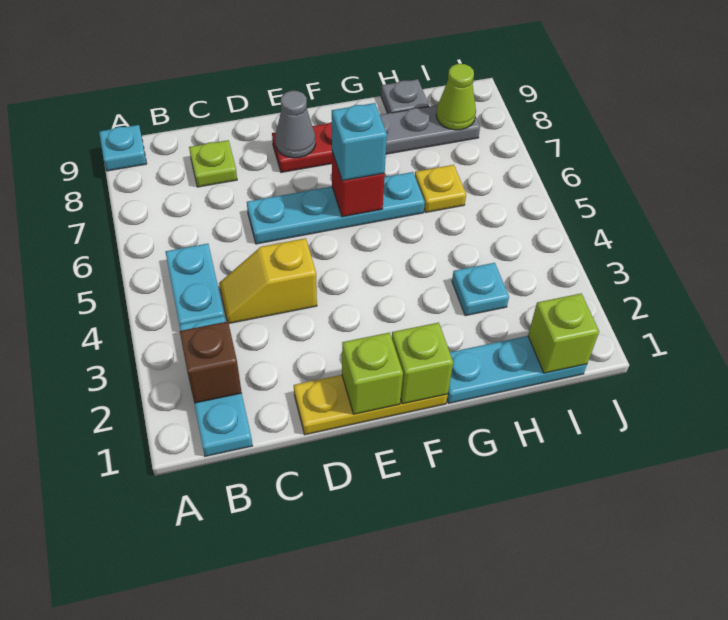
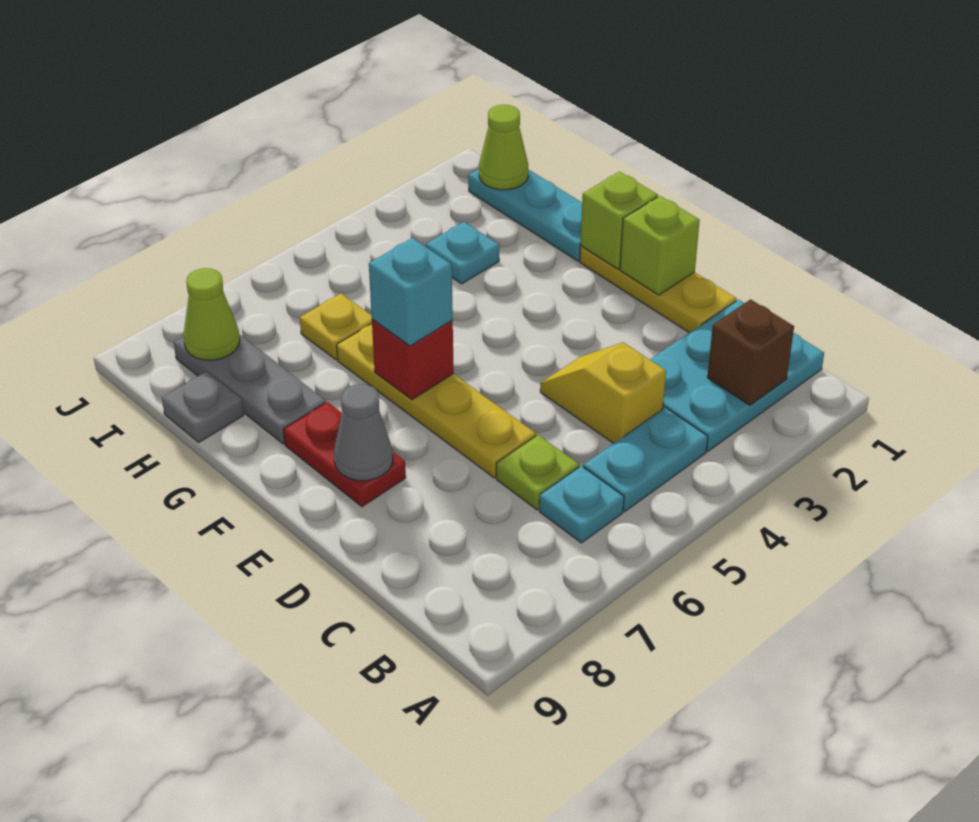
cyan 1x1 plate [99,125,147,171] -> cyan 1x1 plate moved to [539,466,624,543]
cyan 1x3 plate [179,316,253,456] -> cyan 2x3 plate [650,300,824,451]
yellow 1x2 slope [219,238,317,323] -> yellow 1x2 slope turned to [540,342,666,443]
lime 1x1 plate [189,140,237,187] -> lime 1x1 plate moved to [496,435,579,510]
cyan 1x4 plate [247,172,425,244] -> yellow 1x4 plate [337,324,536,478]
lime 1x1 brick [528,294,599,373] -> lime 1x1 cone [479,105,528,190]

